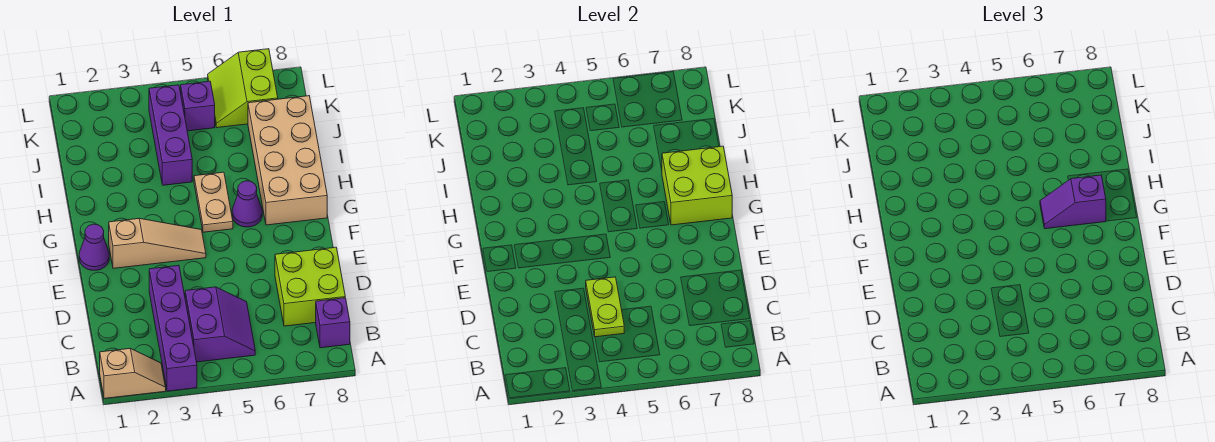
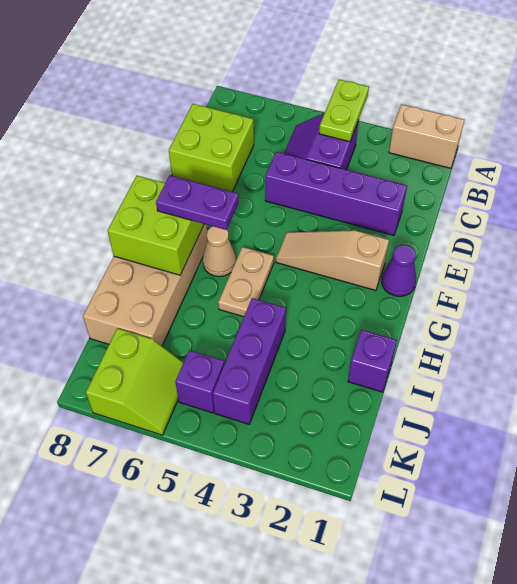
tan 1x2 slope [100,348,166,398] -> tan 1x2 brick [389,104,464,168]
purple 1x4 brick [149,265,197,391] -> purple 1x4 brick turned to [265,152,407,236]
purple 1x1 brick [316,298,350,348] -> purple 1x1 brick moved to [348,330,397,392]
lime 1x2 plate [586,277,624,337] -> lime 1x2 plate moved to [319,80,369,142]
purple 1x1 cone [232,181,262,227] -> tan 1x1 cone [203,226,236,277]
purple 1x2 slope [1040,175,1106,229] -> purple 1x2 plate [156,175,239,230]

